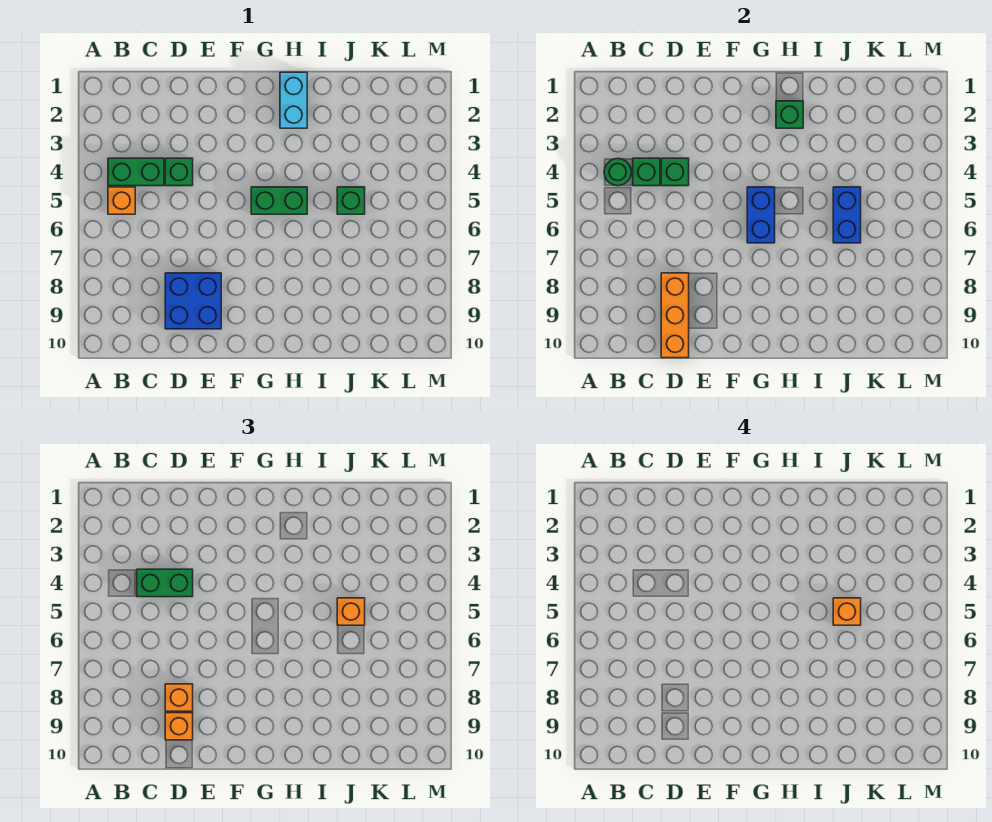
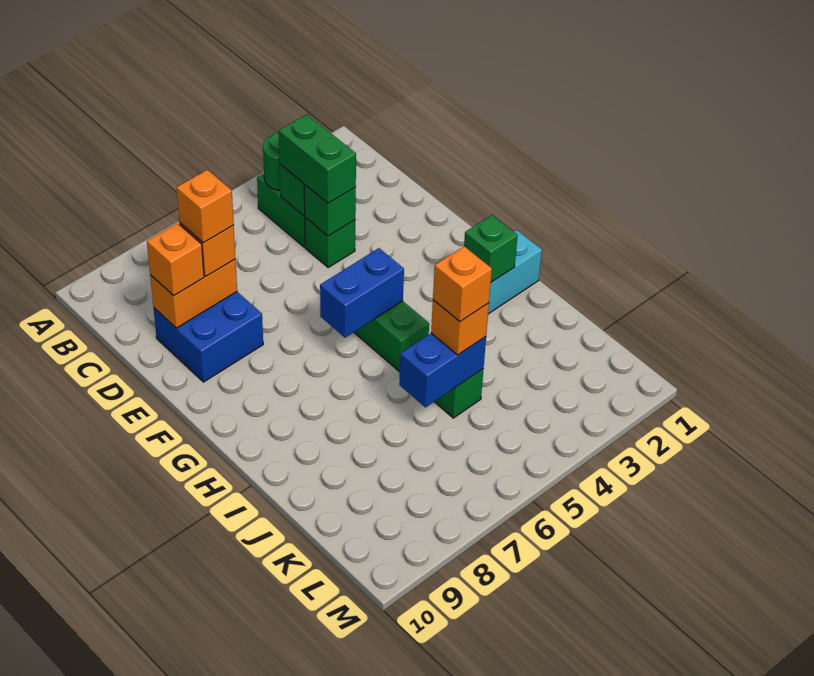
orange 1x1 brick [108,187,135,214] -> orange 1x1 brick moved to [177,170,234,243]
orange 1x3 brick [661,273,689,358] -> orange 1x2 brick [150,259,237,328]

